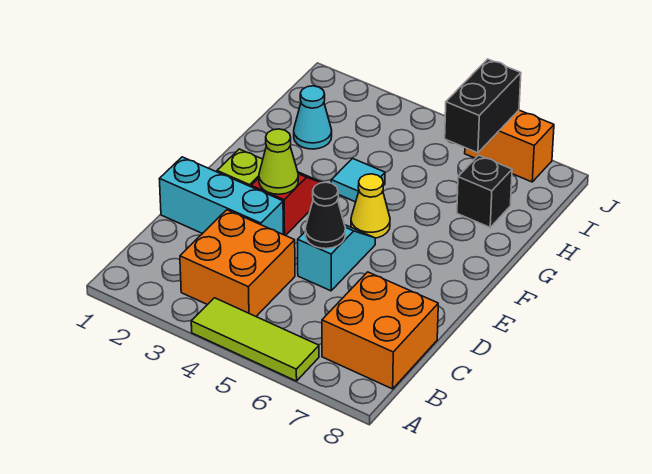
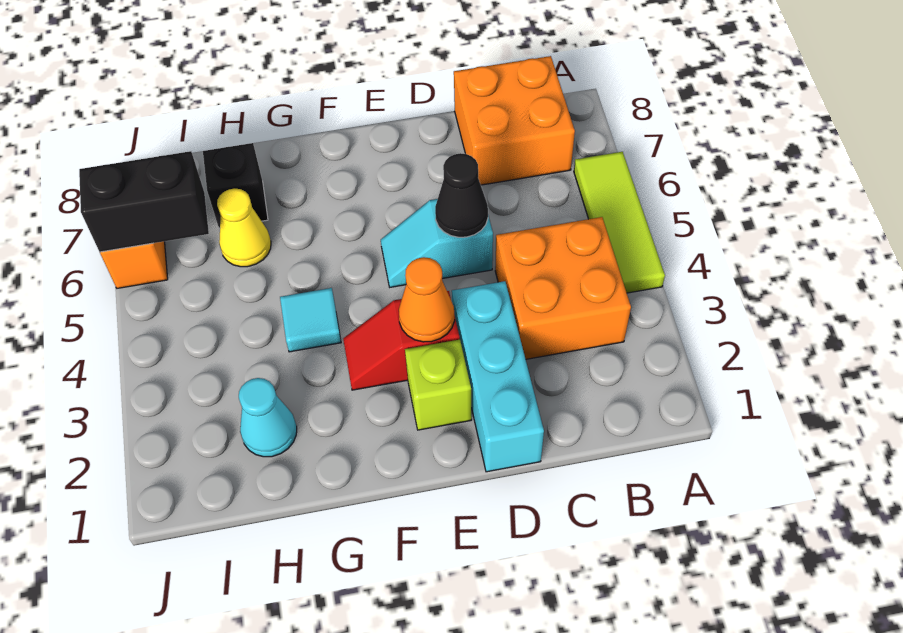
lime 1x1 cone [259,129,298,194] -> orange 1x1 cone [399,257,455,342]
yellow 1x1 cone [351,174,390,238] -> yellow 1x1 cone moved to [217,189,271,267]

